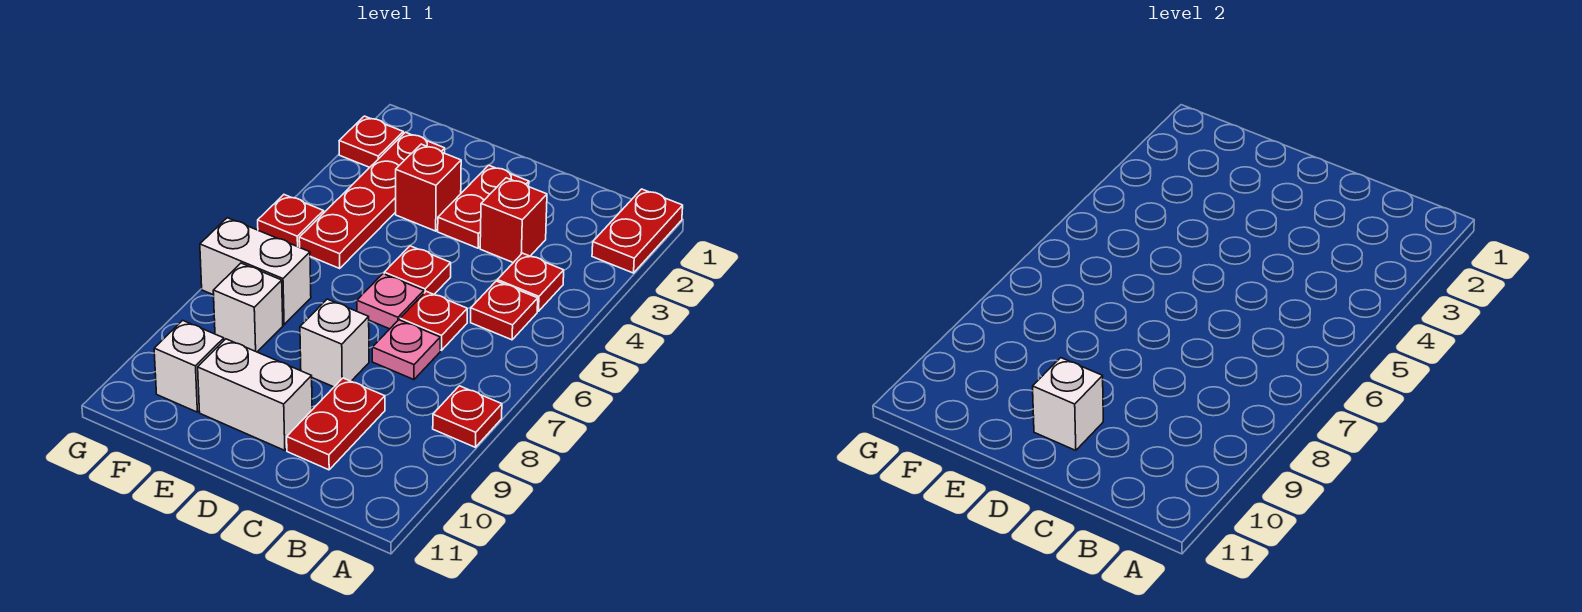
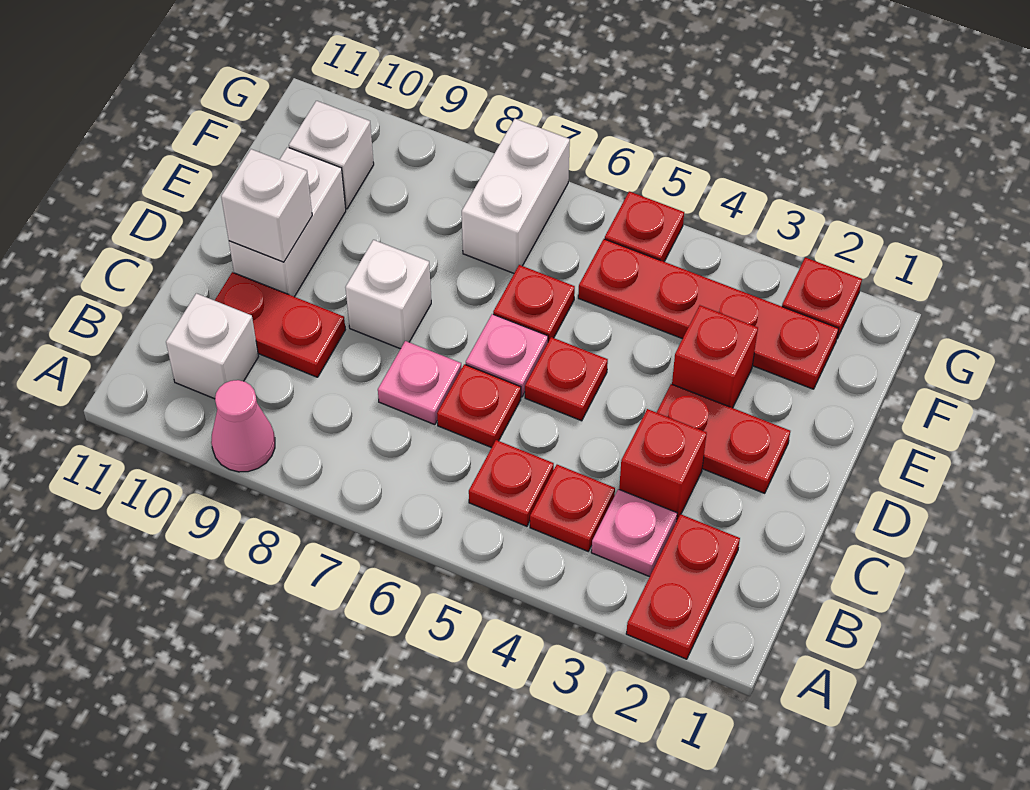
red 1x2 plate [592,189,683,273] -> red 1x2 plate turned to [626,514,740,659]
red 1x1 plate [433,386,502,447] -> red 1x1 plate moved to [493,265,575,342]
none -> pink 1x1 cone [211,380,275,472]
none -> pink 1x1 plate [591,489,677,577]
white 1x1 brick [213,263,283,352] -> white 1x1 brick moved to [166,293,259,399]

